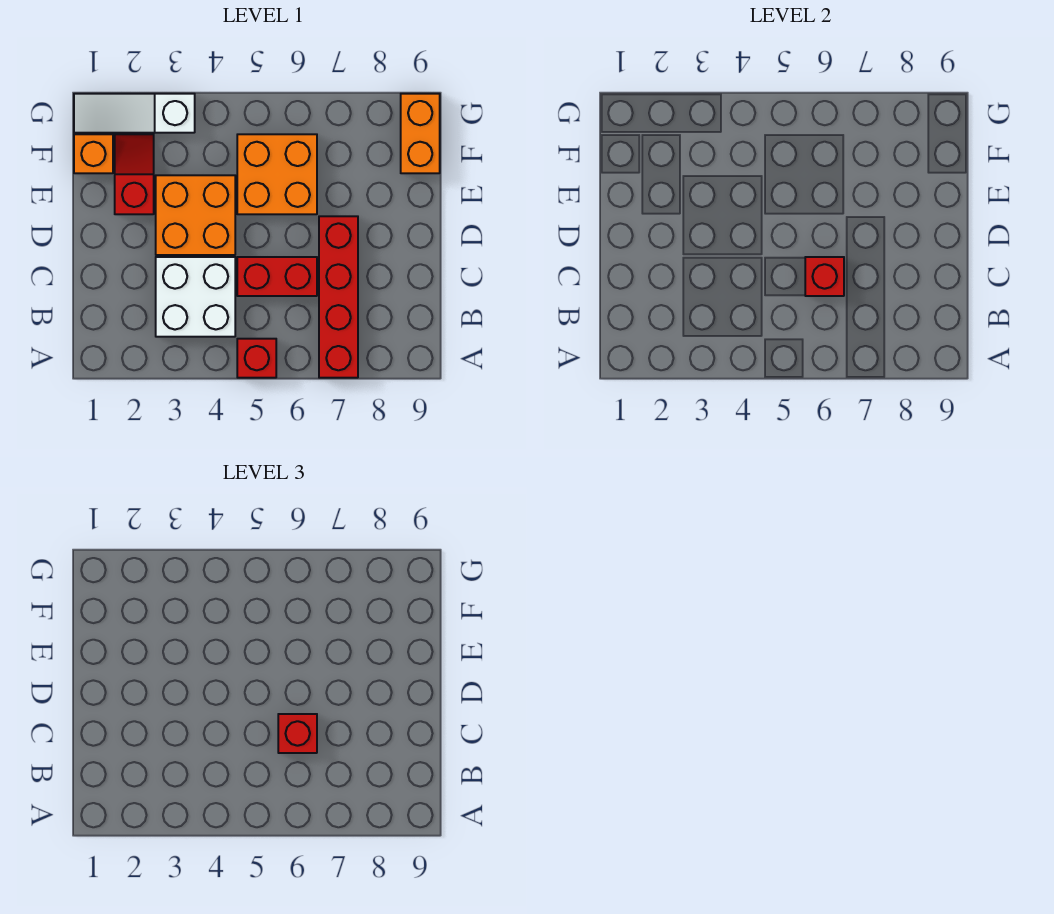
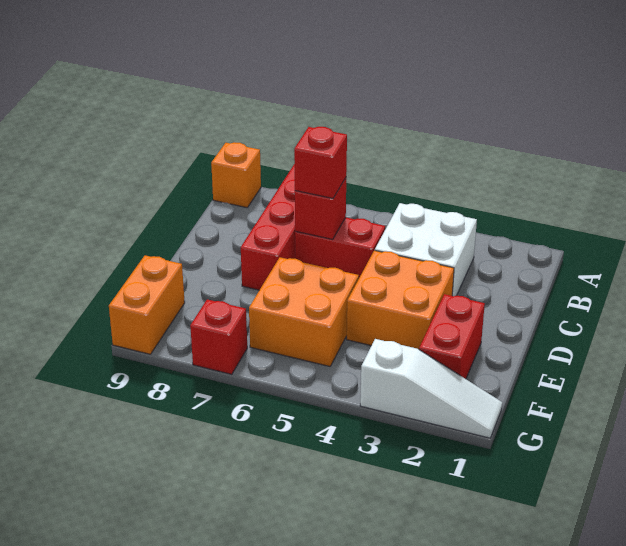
red 1x1 brick [237,339,276,378] -> red 1x1 brick moved to [190,299,247,374]
red 1x2 slope [115,134,154,214] -> red 1x2 brick [419,294,485,379]
orange 1x1 brick [74,134,113,173] -> orange 1x1 brick moved to [211,142,261,208]

